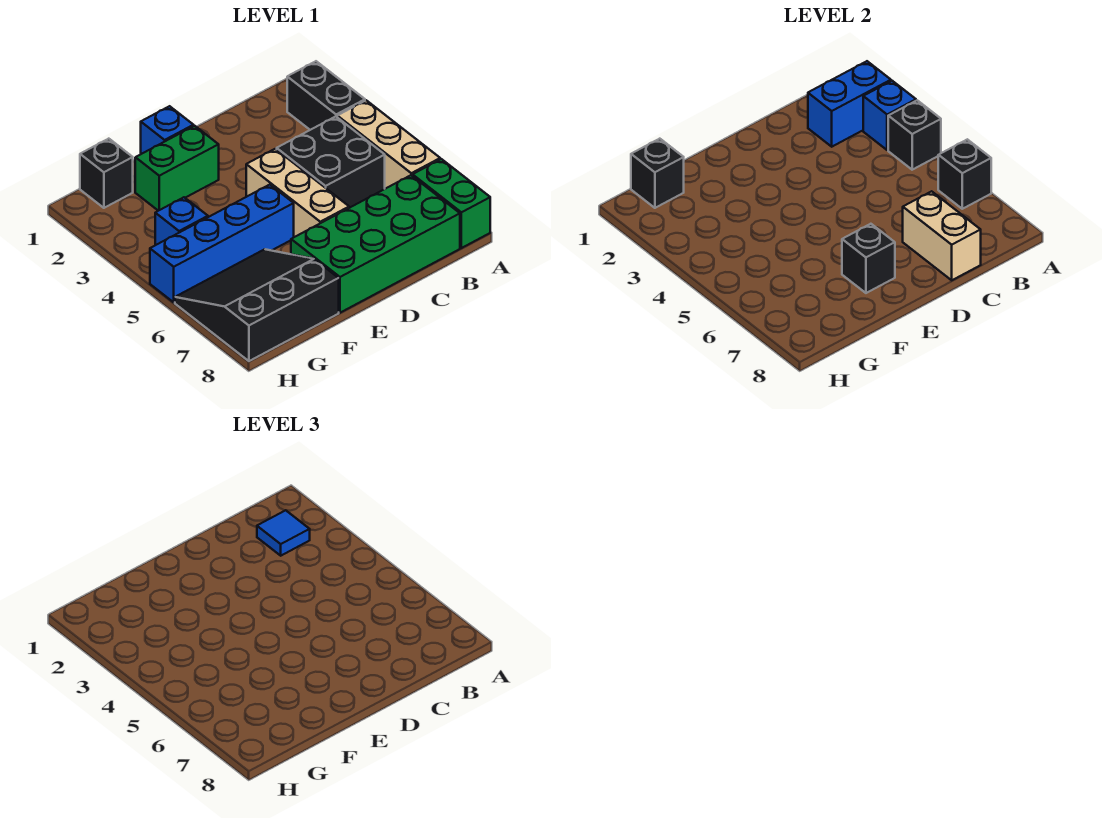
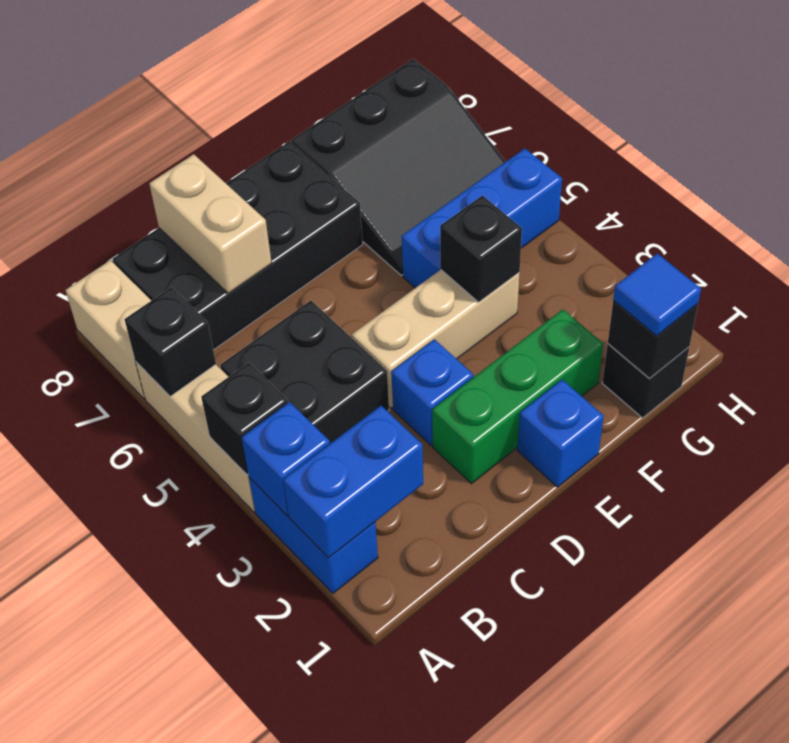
black 1x2 brick [287,61,365,130] -> blue 1x2 brick [249,478,378,593]
green 1x2 brick [413,159,490,248] -> tan 1x2 brick [66,260,151,399]
blue 1x1 tile [257,510,310,556] -> blue 1x1 tile moved to [613,253,701,336]
green 2x4 brick [291,175,460,313] -> black 2x4 brick [113,141,363,350]
tan 1x3 brick [246,149,349,237] -> tan 1x3 brick turned to [352,270,519,408]
green 1x2 brick [135,126,219,211] -> green 1x3 brick [432,309,603,484]
blue 1x4 brick [150,185,294,302] -> blue 1x3 brick [402,149,562,288]
black 1x1 brick [842,224,895,293] -> black 1x1 brick moved to [440,196,522,302]
blue 1x1 brick [155,197,208,245] -> blue 1x1 brick moved to [391,339,473,445]

